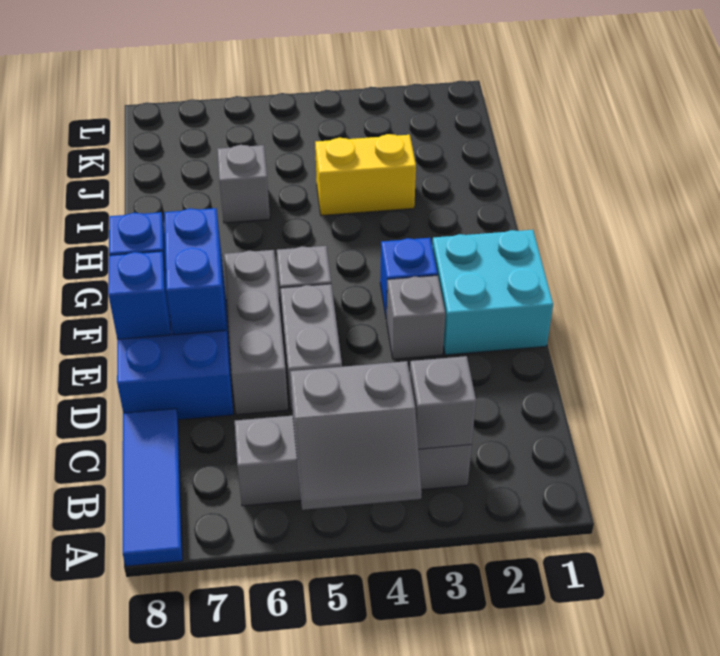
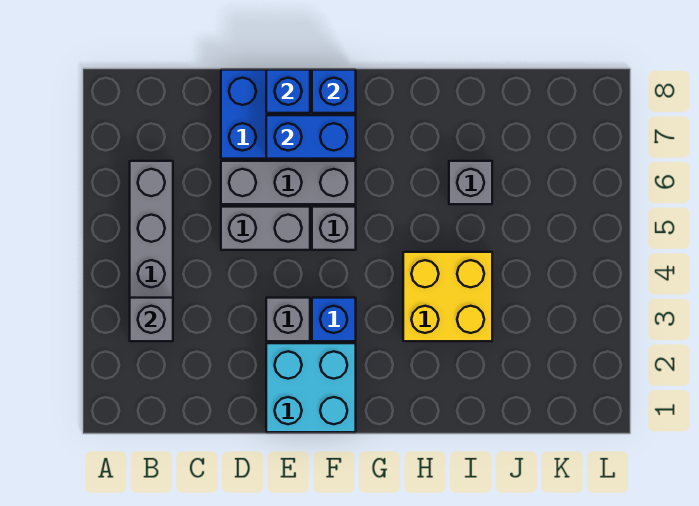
grey 2x2 slope [290,361,422,510] -> none
blue 1x3 tile [123,409,183,566] -> none
yellow 1x2 brick [315,134,416,216] -> yellow 2x2 brick [403,252,492,341]

